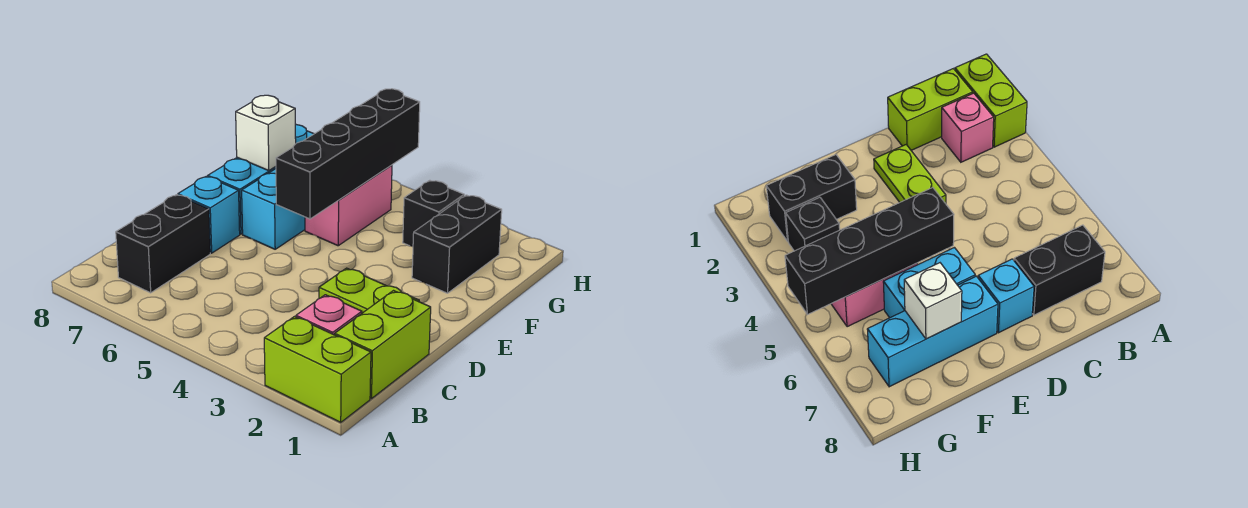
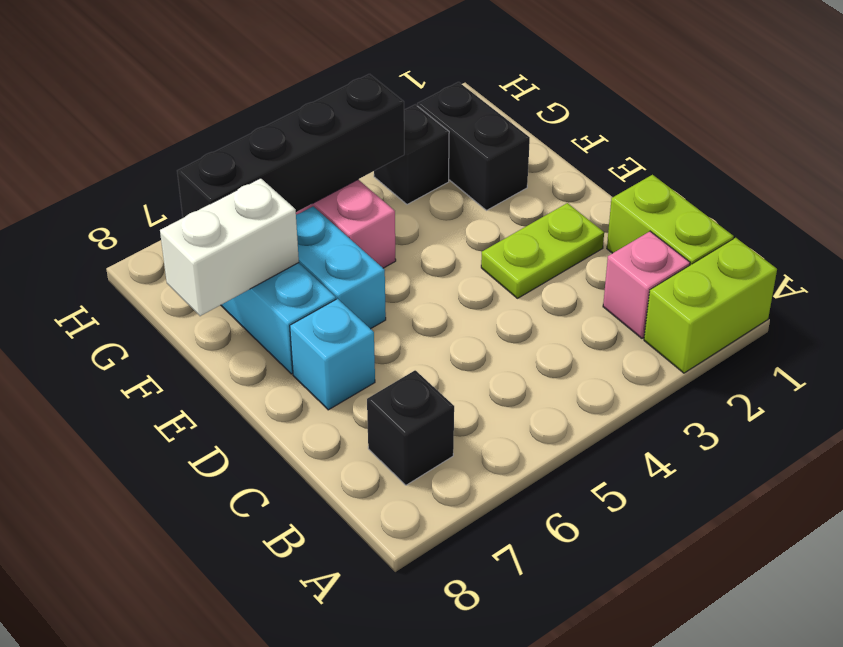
black 1x2 brick [116,195,210,293] -> black 1x1 brick [367,370,454,485]
black 1x4 brick [276,89,420,219] -> black 1x4 brick turned to [177,74,404,218]
white 1x1 brick [236,95,296,170] -> white 1x2 brick [160,178,299,316]

